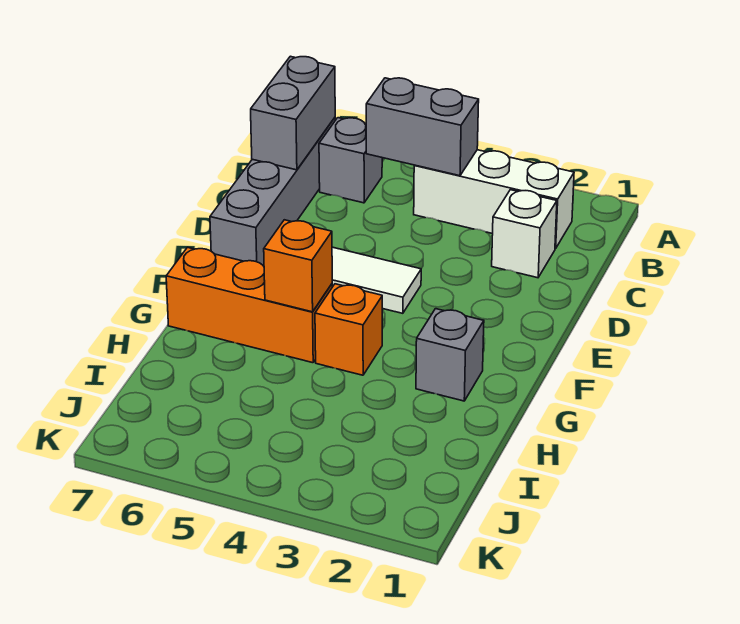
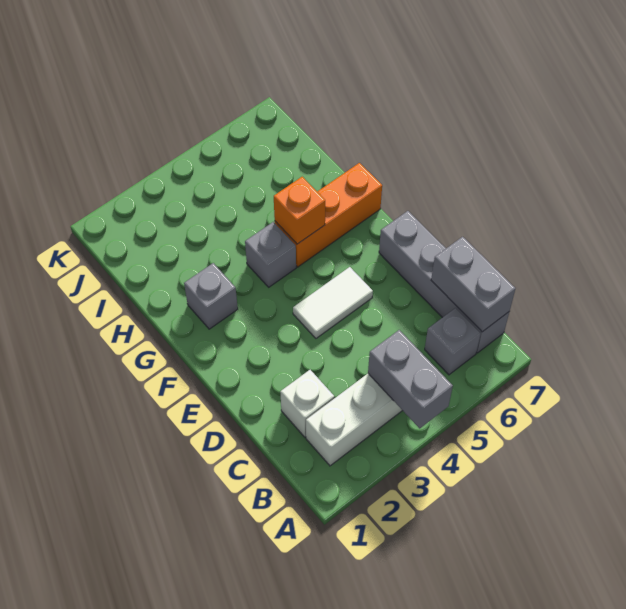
grey 1x2 brick [366,78,479,176] -> grey 1x2 brick turned to [368,330,453,428]
orange 1x1 brick [315,284,382,375] -> grey 1x1 brick [245,222,296,287]

